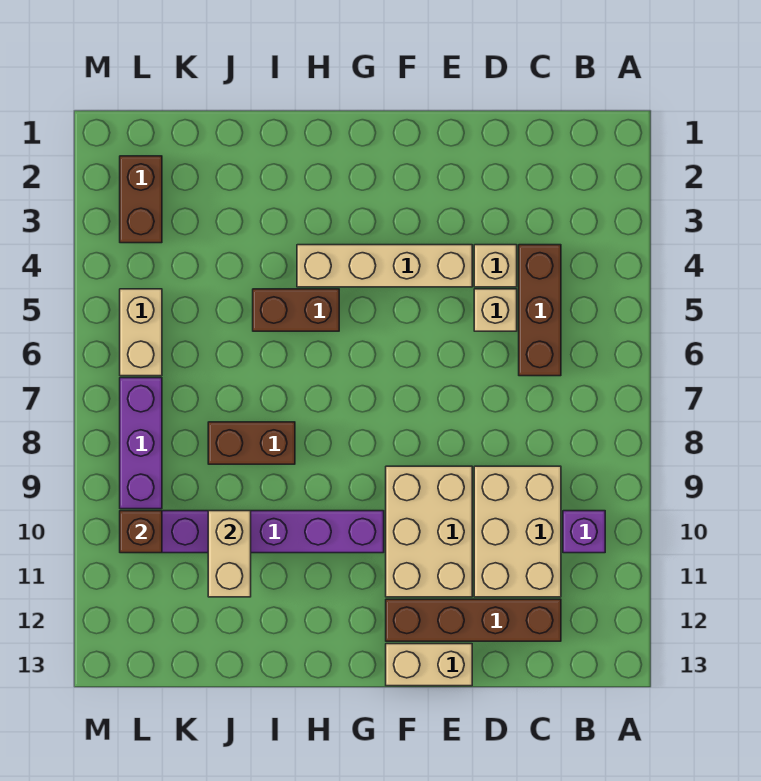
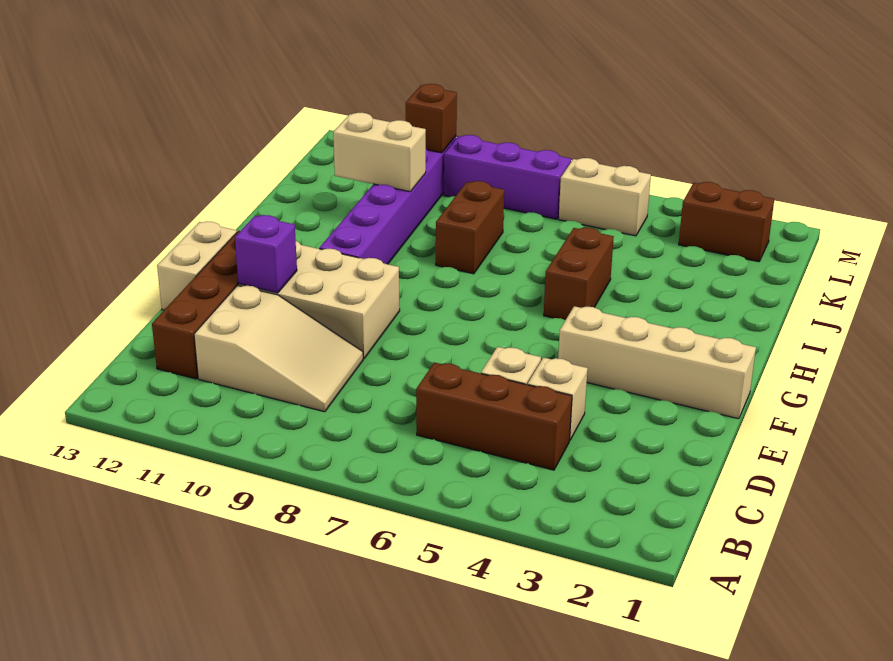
purple 1x1 brick [563,511,605,553] -> purple 1x1 brick moved to [235,215,297,293]
tan 2x3 brick [474,466,561,597] -> tan 2x3 slope [194,286,363,412]
tan 1x4 brick [297,245,472,287] -> tan 1x4 brick turned to [558,306,756,419]

